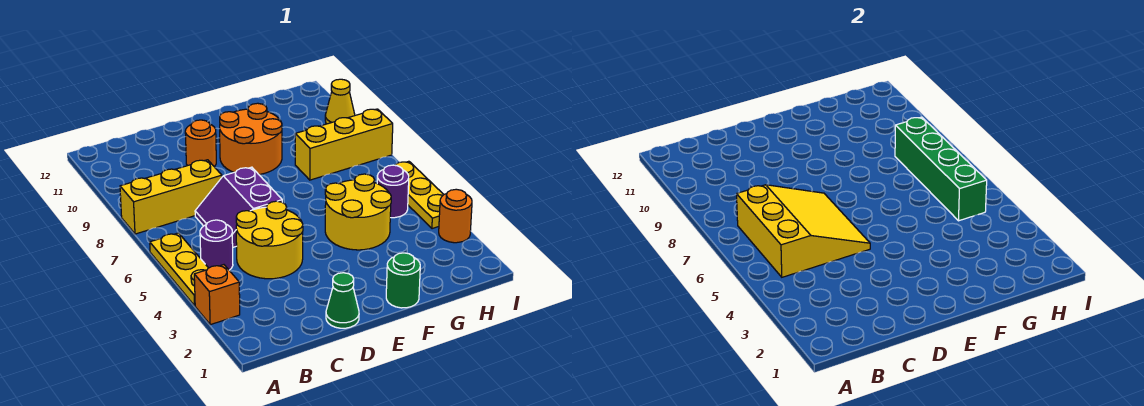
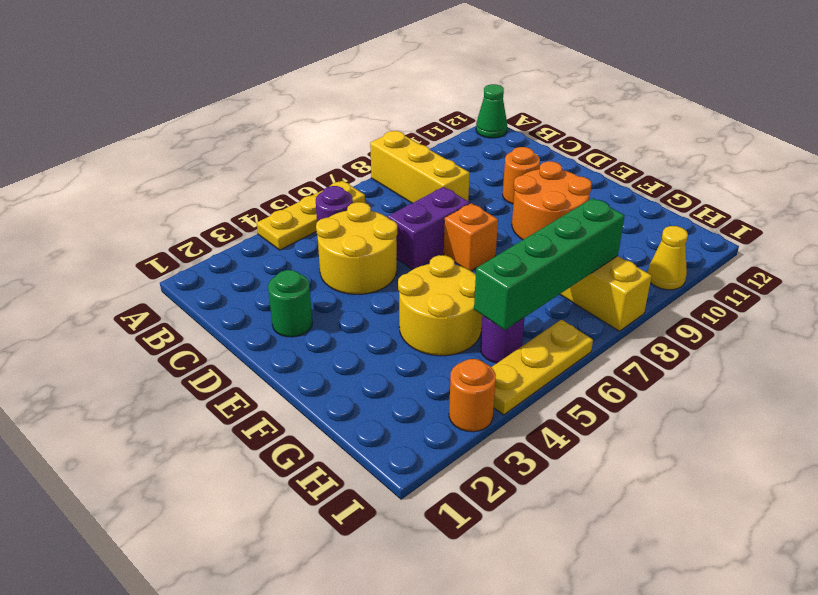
orange 1x1 brick [194,265,240,325] -> orange 1x1 brick moved to [444,203,498,271]
yellow 3x3 slope [737,185,870,277] -> none
green 1x1 cone [326,273,359,328] -> green 1x1 cone moved to [476,84,507,138]
green 1x1 round brick [386,253,420,308] -> green 1x1 round brick moved to [268,270,312,337]

